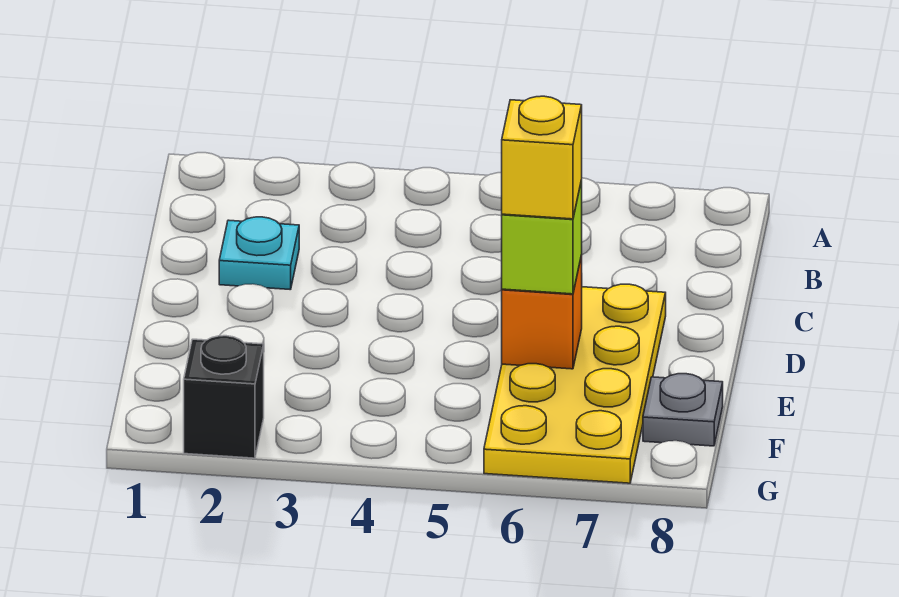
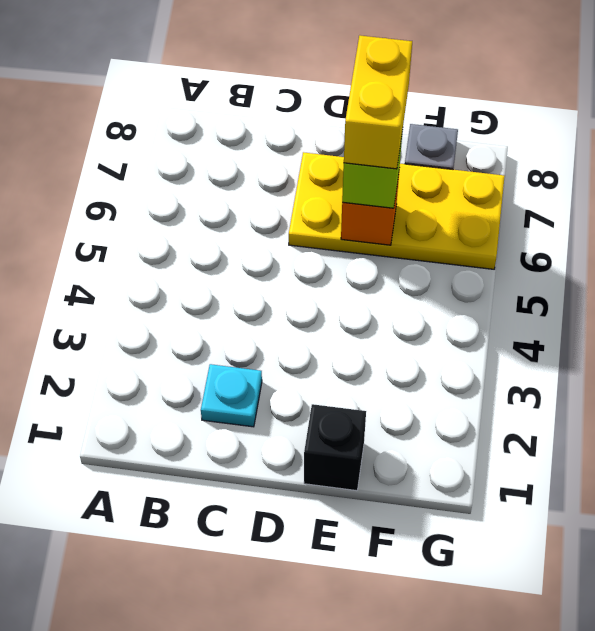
yellow 1x1 brick [502,96,582,219] -> yellow 1x2 brick [344,35,412,169]
black 1x1 brick [184,336,264,458] -> black 1x1 brick moved to [304,404,366,491]

